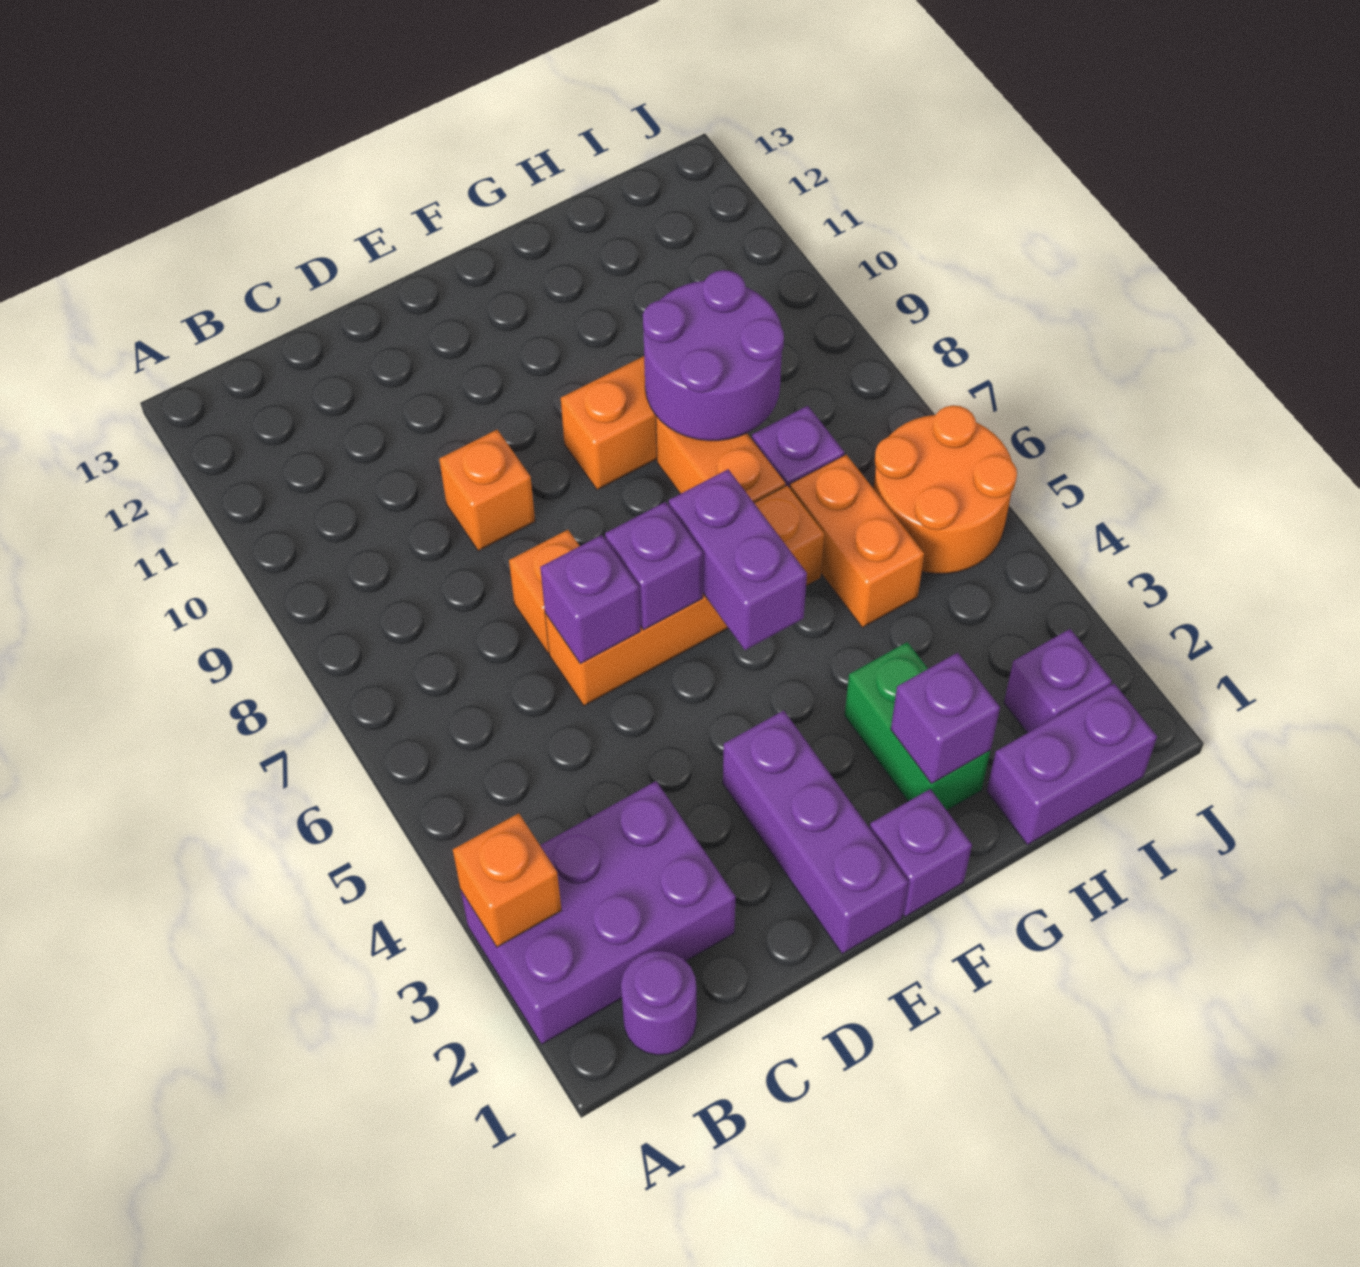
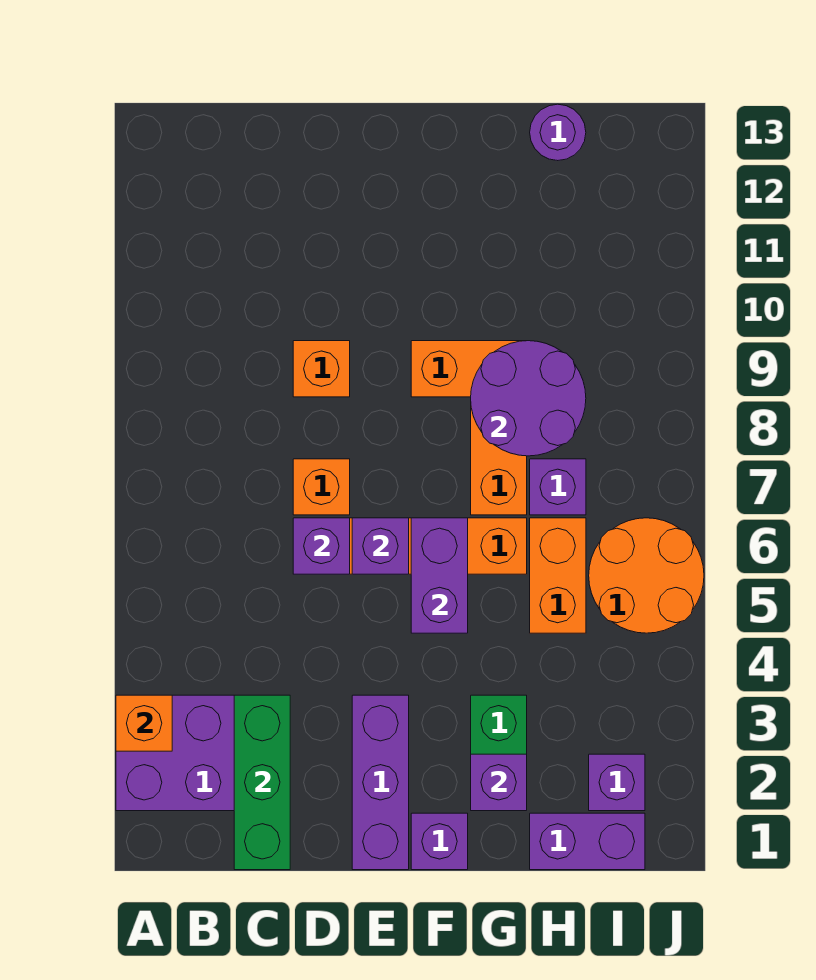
purple 1x1 round brick [621,951,696,1055] -> purple 1x1 round brick moved to [530,104,586,161]
none -> green 1x3 brick [234,695,290,870]

